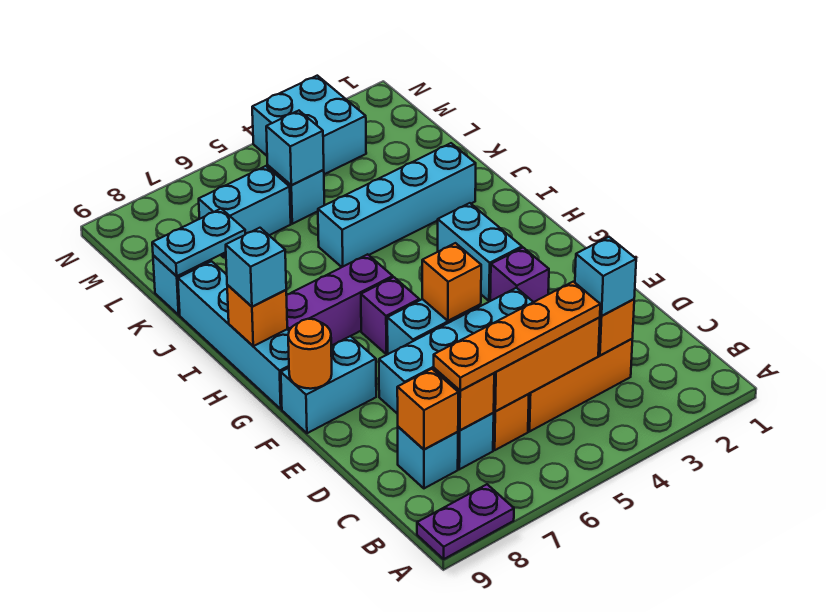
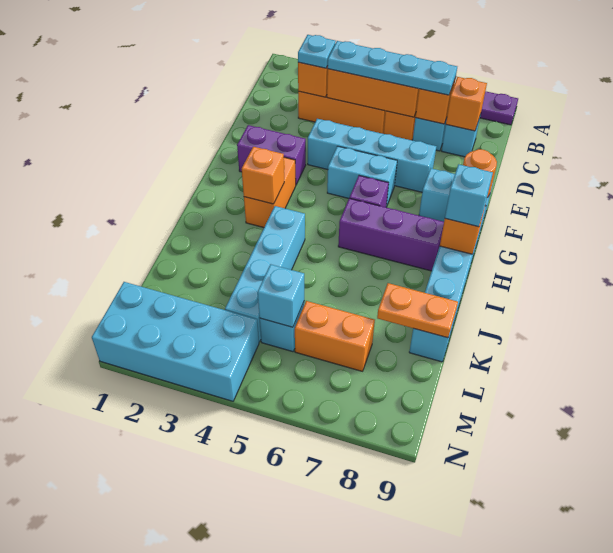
cyan 1x1 brick [575,237,636,316] -> cyan 1x1 plate [298,35,336,68]
orange 1x4 plate [434,282,600,390] -> cyan 1x4 plate [328,41,457,95]
purple 1x1 brick [490,248,549,302] -> purple 1x2 brick [237,125,306,185]
orange 1x1 brick [422,243,481,321] -> orange 1x1 brick moved to [242,147,284,204]
cyan 1x2 brick [438,203,522,301] -> orange 1x2 brick [244,157,296,227]
cyan 1x4 brick [318,143,476,267] -> cyan 1x4 brick turned to [225,206,305,342]
cyan 1x2 plate [152,209,245,276] -> orange 1x2 plate [377,283,458,338]
cyan 1x2 brick [199,166,291,257] -> orange 1x2 brick [295,301,375,371]
cyan 2x2 brick [252,76,366,174] -> cyan 2x4 brick [92,282,259,401]

